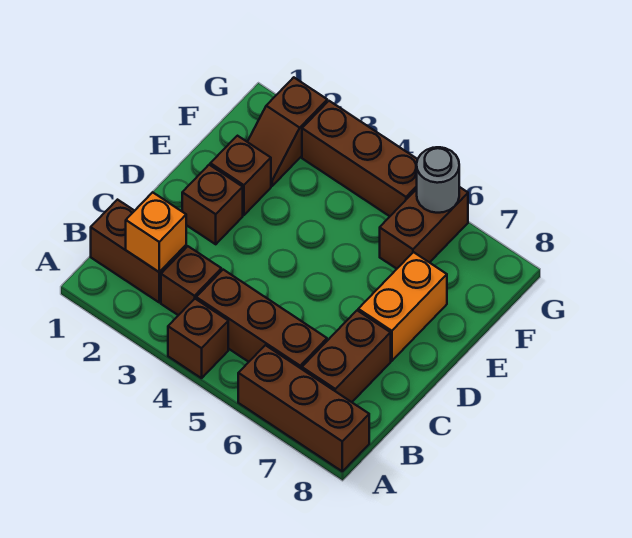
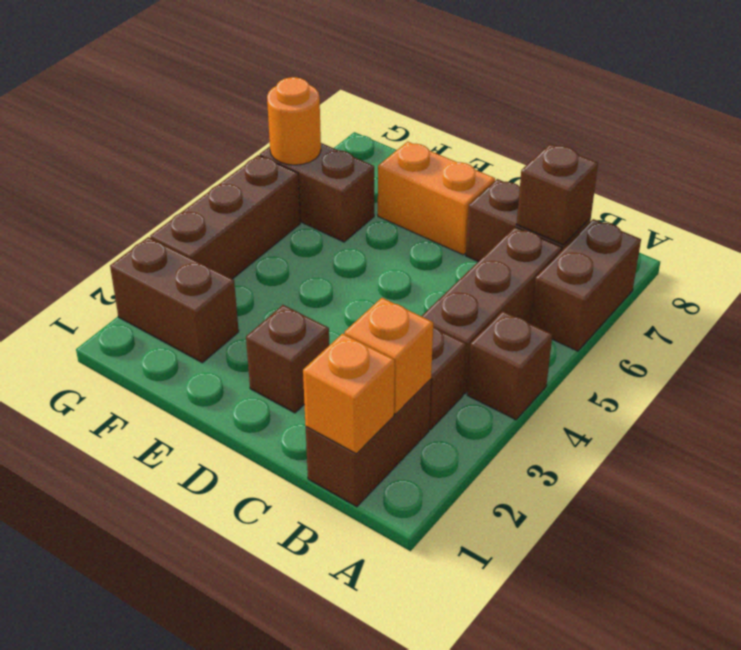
brown 1x3 brick [238,345,369,471] -> brown 1x2 brick [531,219,641,351]
none -> orange 1x1 brick [303,334,395,454]
brown 1x1 brick [210,136,271,215] -> brown 1x1 brick moved to [516,144,598,245]
brown 1x2 slope [248,77,327,186] -> brown 1x2 brick [110,237,239,363]
grey 1x1 round brick [417,147,459,213] -> orange 1x1 round brick [267,77,321,165]

